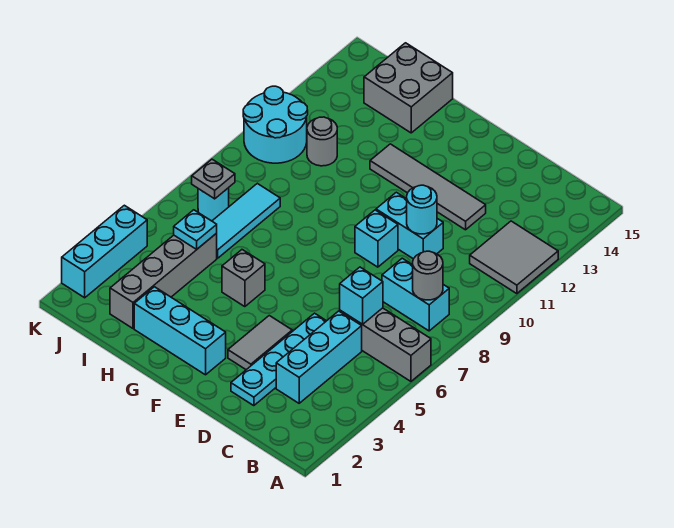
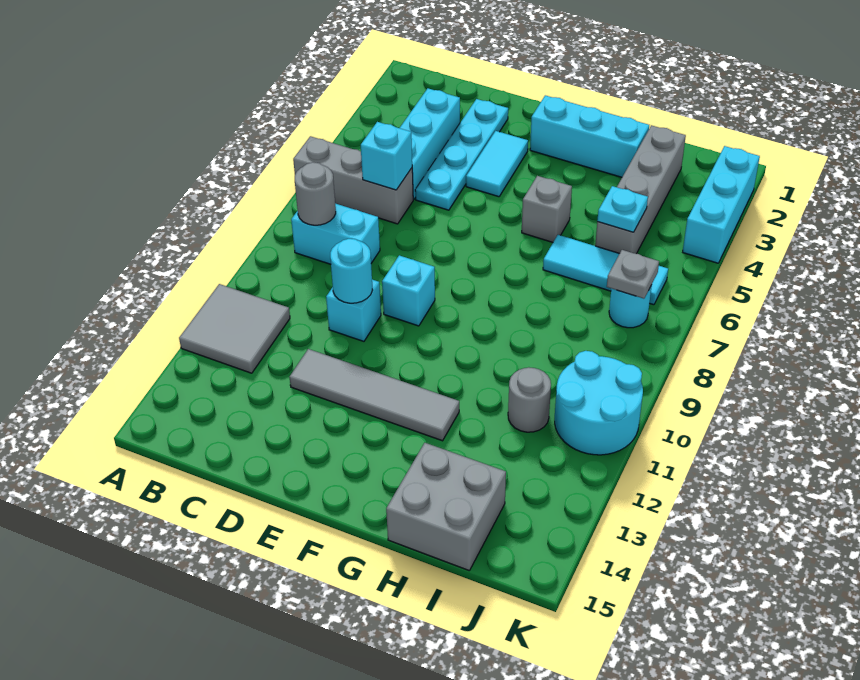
cyan 1x2 brick [376,192,443,259] -> cyan 1x1 brick [326,280,381,341]
grey 1x2 tile [228,316,292,370] -> cyan 1x2 tile [466,131,528,197]
cyan 1x3 tile [212,183,280,258] -> cyan 1x3 tile turned to [543,235,668,305]

